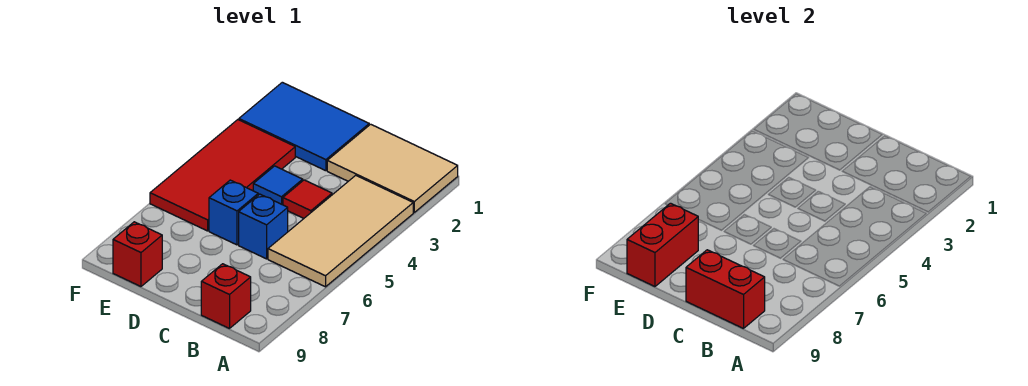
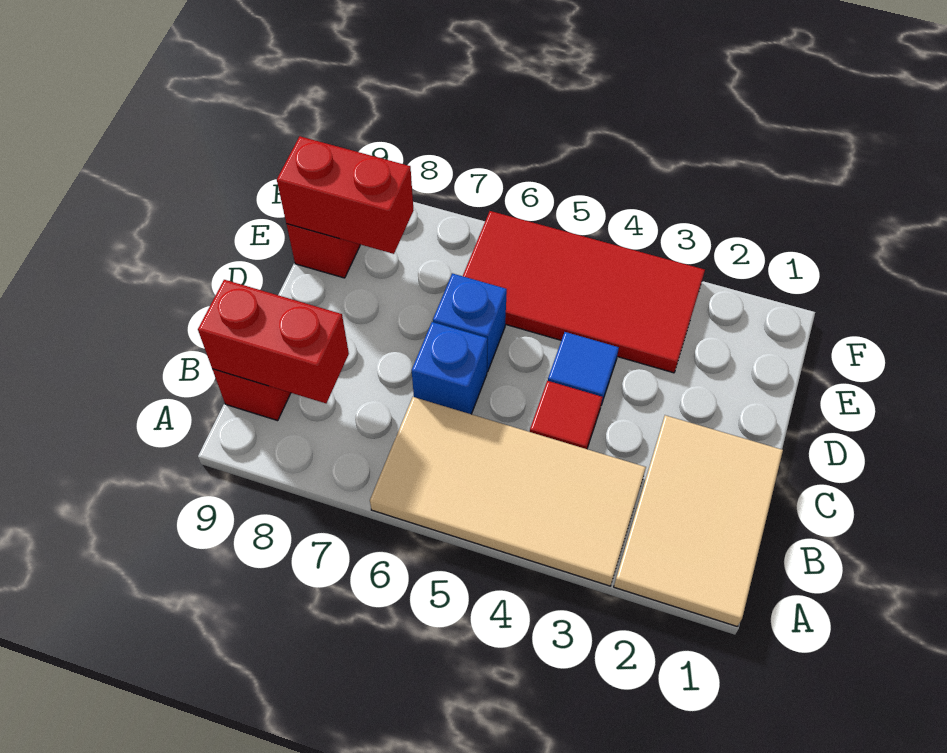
red 1x2 brick [686,250,765,328] -> red 1x2 brick turned to [198,280,349,403]
blue 2x3 tile [239,82,369,171] -> none

